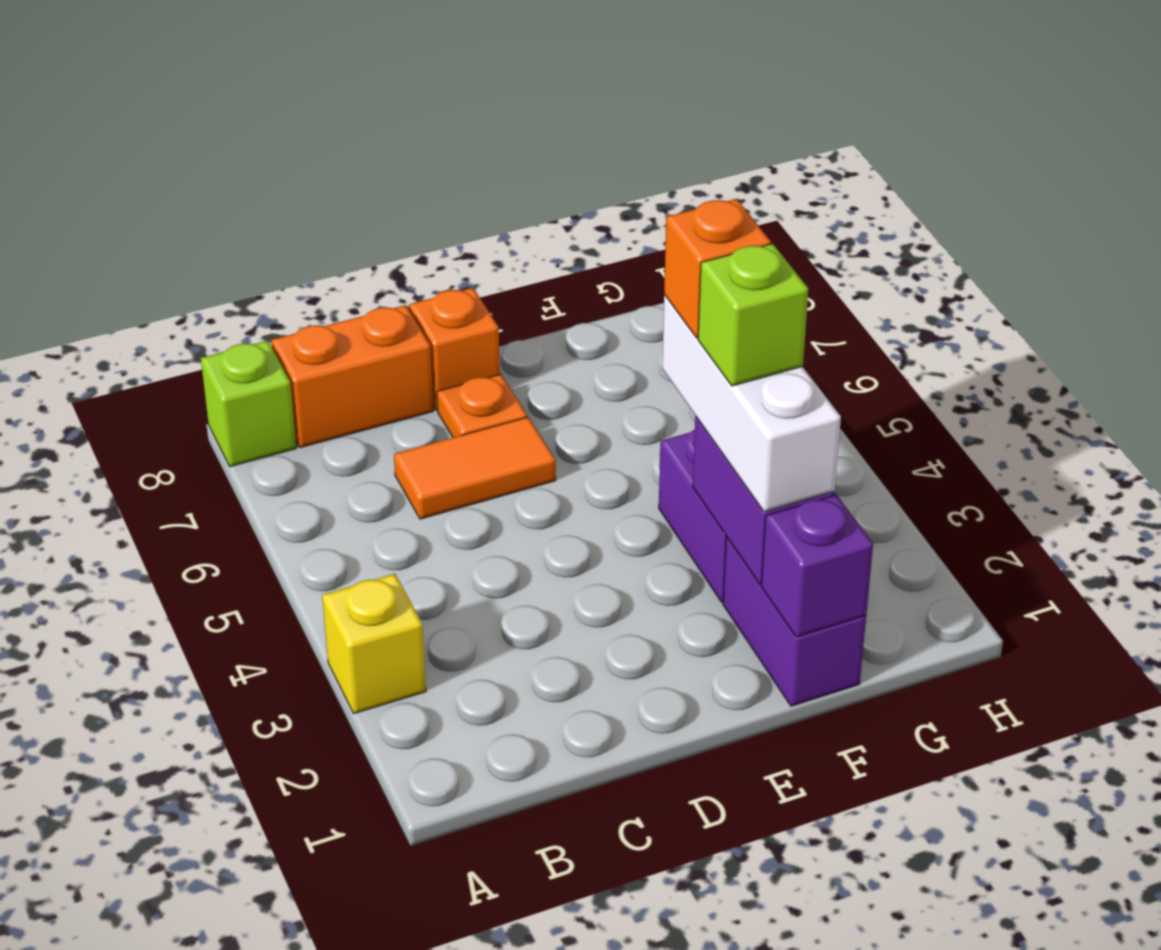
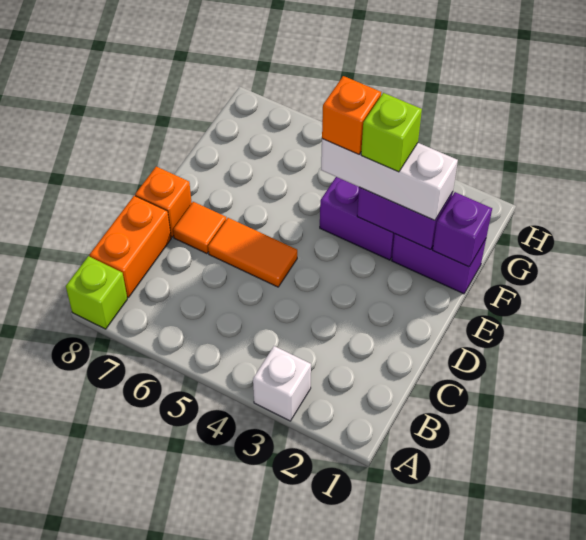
yellow 1x1 brick [322,574,426,714] -> white 1x1 brick [253,346,311,421]
orange 1x2 tile [394,417,556,519] -> orange 1x2 tile turned to [208,218,297,287]
orange 1x1 plate [437,374,527,437] -> orange 1x1 tile [173,202,226,254]

